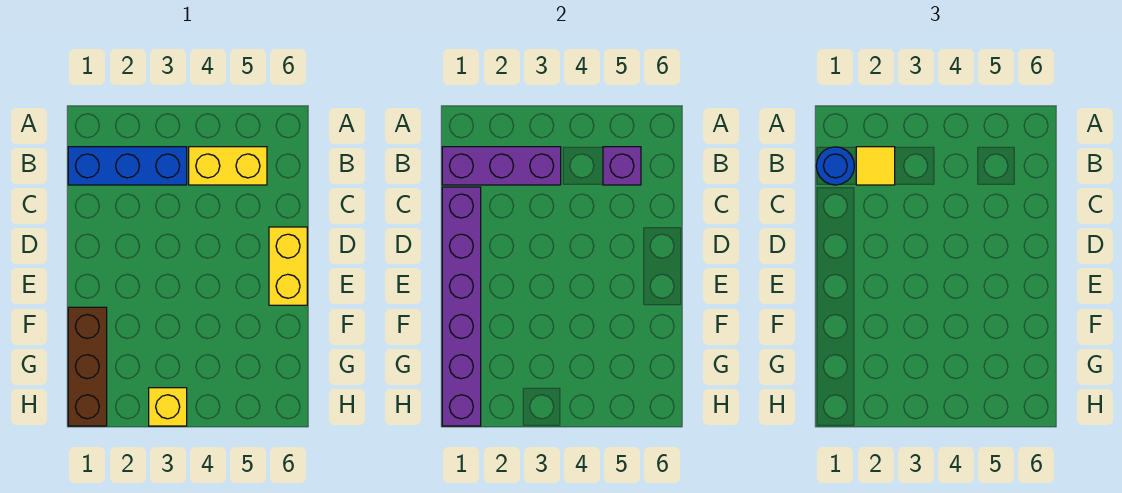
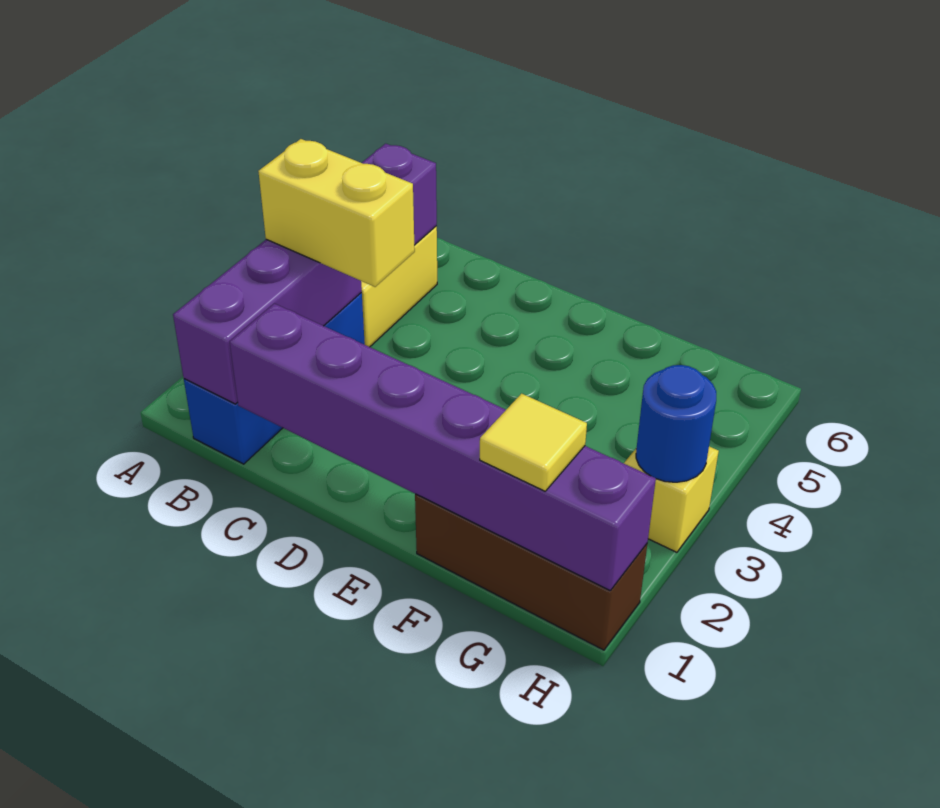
blue 1x1 round brick [816,147,854,185] -> blue 1x1 round brick moved to [636,365,716,482]
yellow 1x1 tile [856,147,895,185] -> yellow 1x1 tile moved to [480,394,587,491]
yellow 1x2 brick [269,227,307,305] -> yellow 1x2 brick moved to [258,139,415,287]

